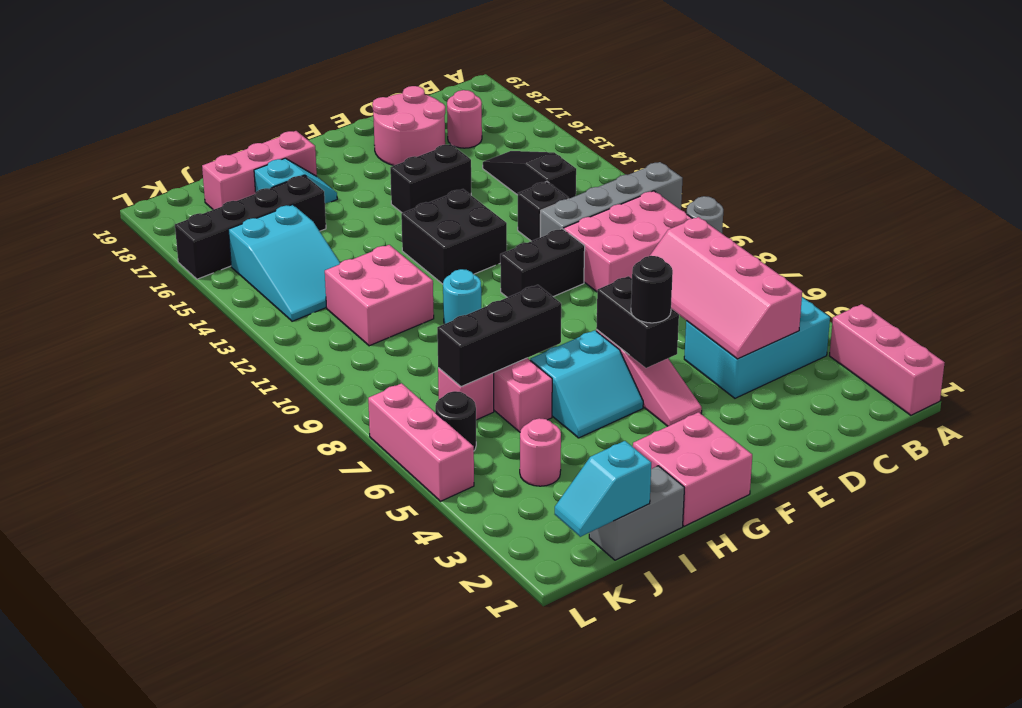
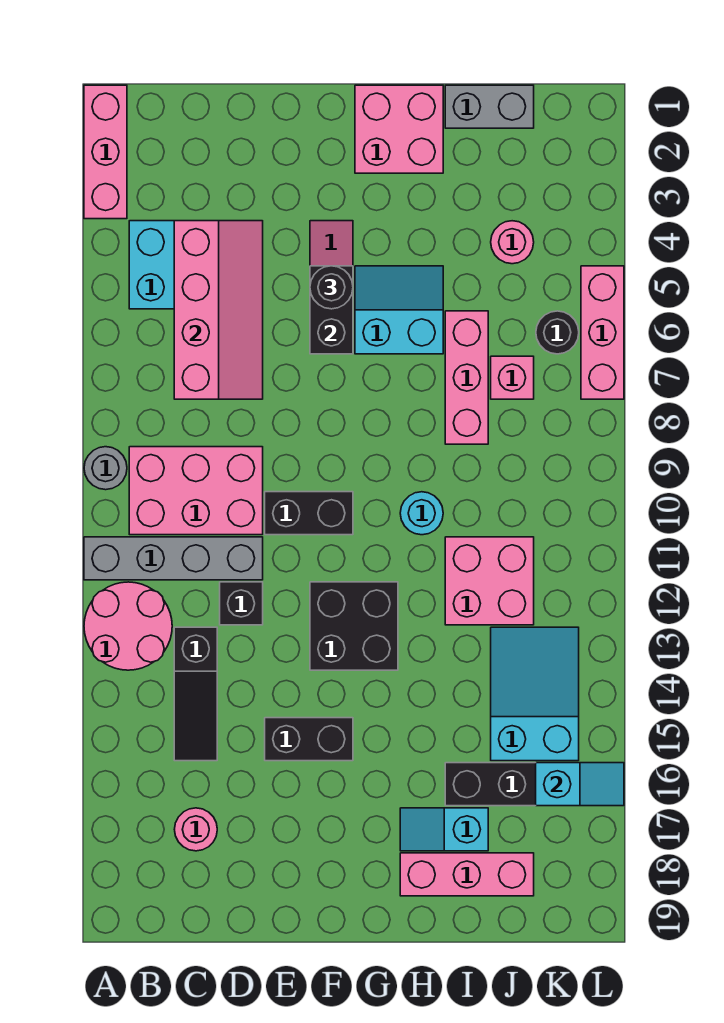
pink 2x2 round brick [372,86,445,166] -> pink 2x2 round brick moved to [84,582,172,670]
black 1x3 brick [437,285,561,387] -> none
cyan 1x2 slope [555,441,651,537] -> cyan 1x2 slope moved to [536,763,624,806]

